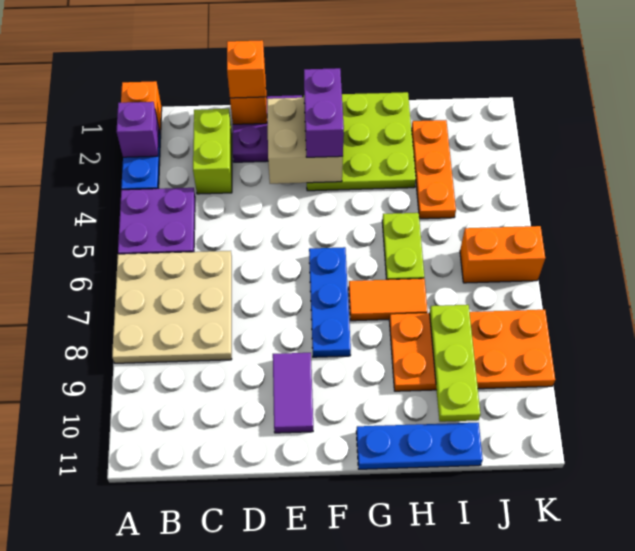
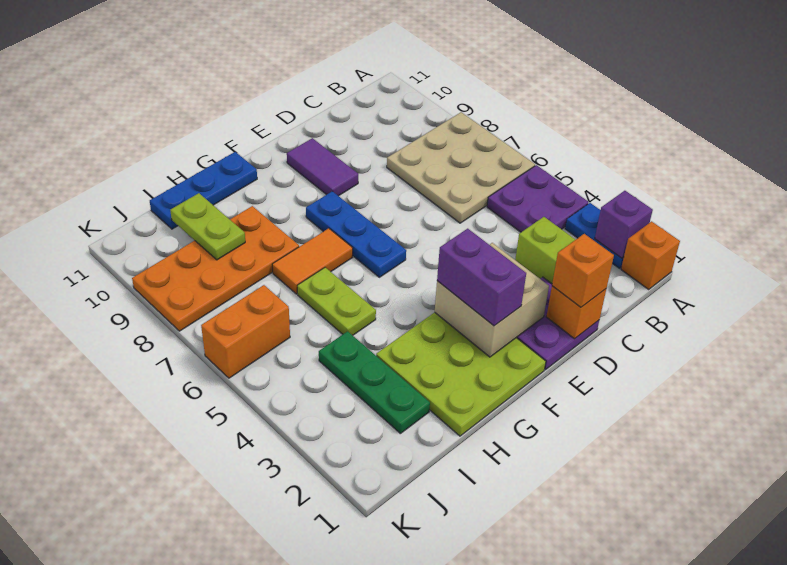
orange 1x3 plate [411,120,456,219] -> green 1x3 plate [319,331,430,433]
lime 1x3 plate [430,305,480,422] -> lime 1x2 plate [170,193,245,260]

